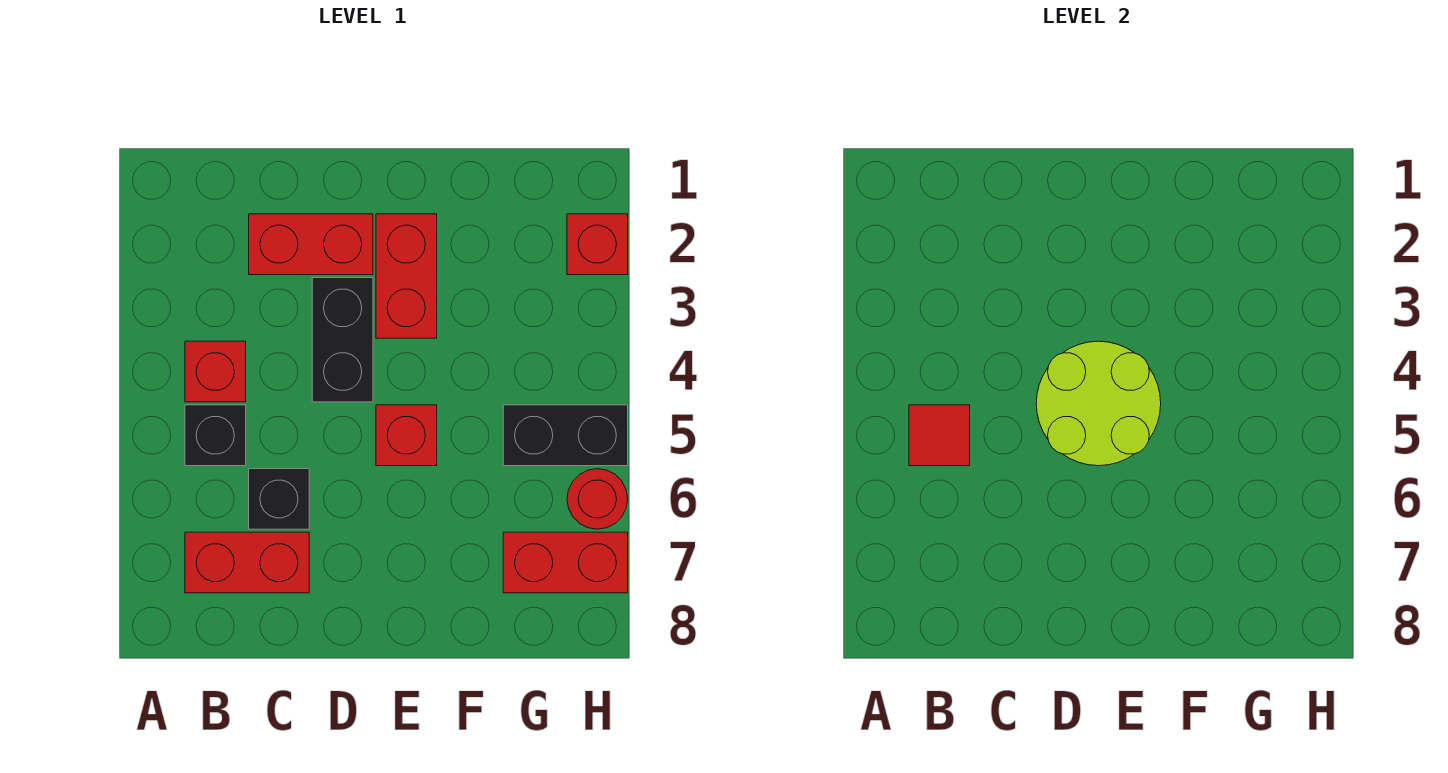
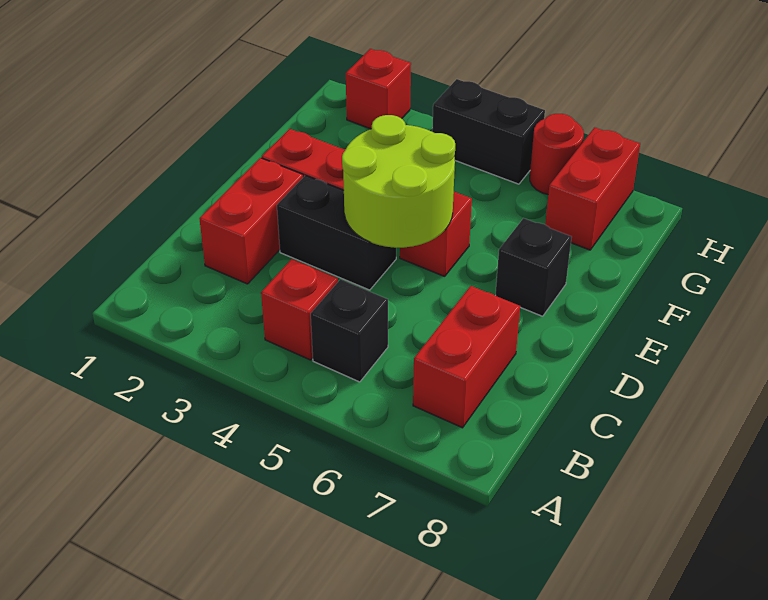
red 1x1 tile [909,405,970,466] -> none
black 1x1 brick [249,469,309,529] -> black 1x1 brick moved to [496,218,572,316]
black 1x2 brick [503,405,628,466] -> black 1x2 brick turned to [432,79,545,184]

